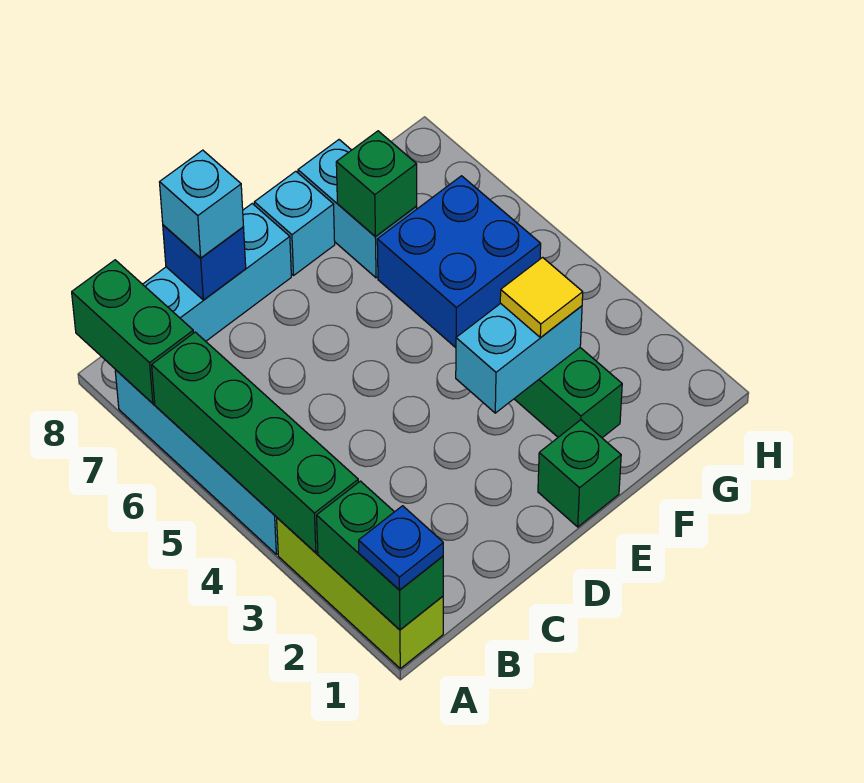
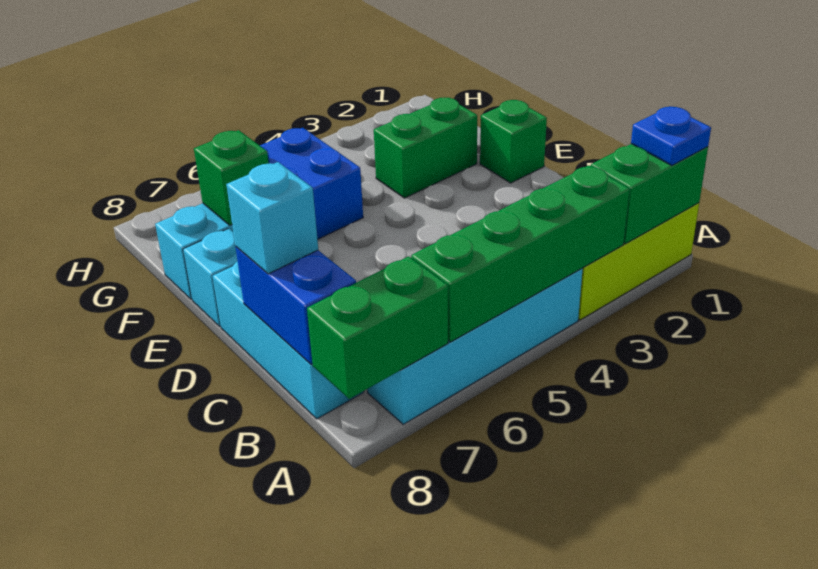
blue 1x1 brick [163,225,246,300] -> blue 1x2 brick [236,247,356,364]
cyan 1x2 brick [456,303,582,413] -> none
yellow 1x1 tile [500,257,583,338] -> none

